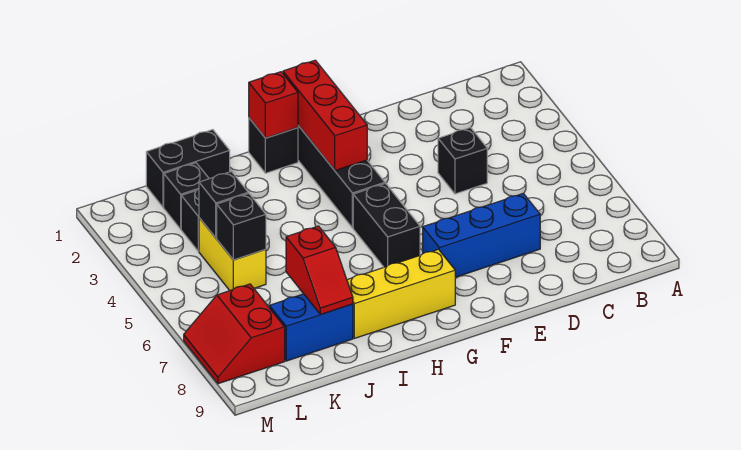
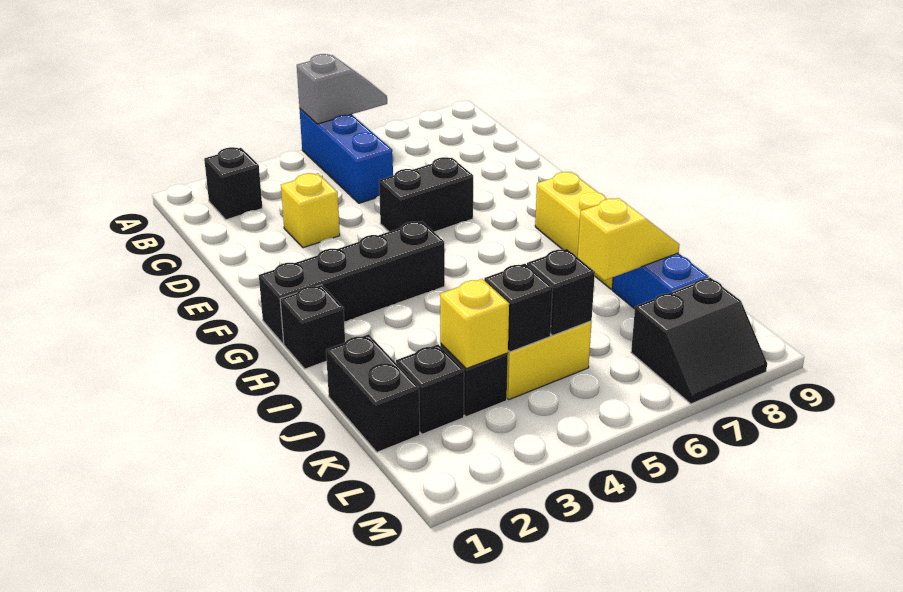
none -> grey 1x2 slope [297,54,387,124]
none -> yellow 1x1 brick [281,173,340,248]
black 1x1 brick [438,127,487,194] -> black 1x1 brick moved to [204,147,262,220]
blue 1x3 brick [423,193,540,277] -> blue 1x3 brick moved to [300,109,393,203]
red 1x3 brick [283,60,367,171] -> none
black 1x2 brick [353,183,420,267] -> black 1x2 brick moved to [379,157,473,232]
red 1x1 brick [249,72,298,138] -> none
red 1x2 slope [286,226,353,314] -> yellow 1x2 slope [578,198,680,280]
none -> yellow 1x1 brick [440,279,509,369]
red 2x2 slope [184,284,285,384] -> black 2x2 slope [631,278,767,404]

